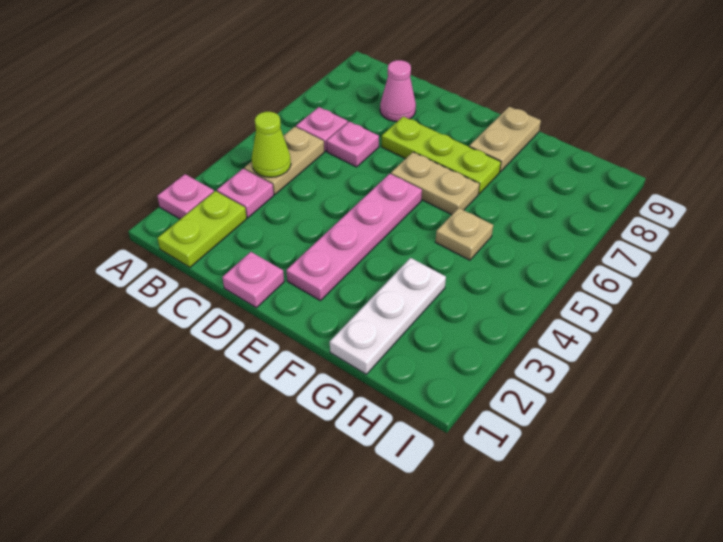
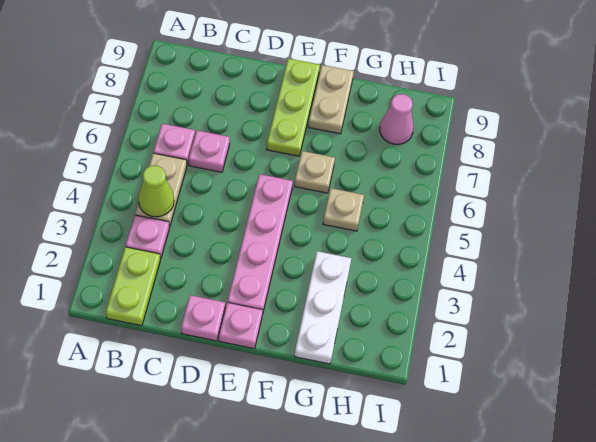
pink 1x1 plate [157,174,214,219] -> pink 1x1 plate moved to [219,303,263,349]
pink 1x1 cone [380,60,416,122] -> pink 1x1 cone moved to [380,94,413,144]
lime 1x3 plate [381,117,501,194] -> lime 1x3 plate turned to [266,59,320,156]
tan 1x2 plate [391,152,479,215] -> tan 1x1 plate [294,151,335,193]

